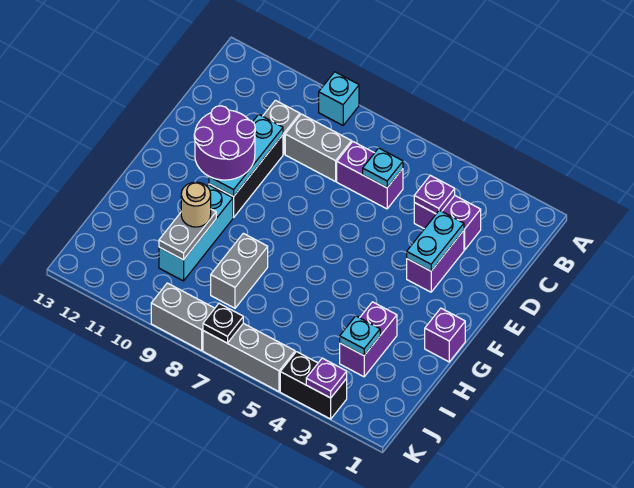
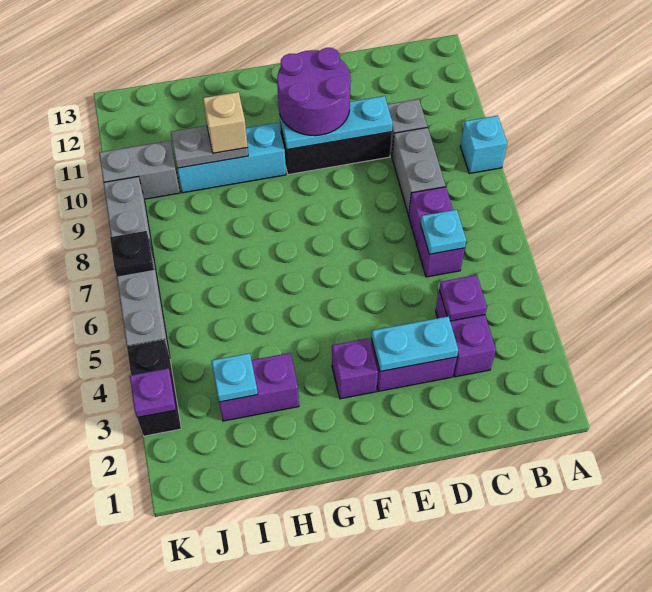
purple 1x1 brick [425,308,465,362] -> purple 1x1 brick moved to [332,338,378,399]
grey 1x2 brick [211,233,268,308] -> grey 1x2 brick moved to [99,141,180,199]
tan 1x1 round brick [181,182,211,227] -> tan 1x1 brick [203,92,248,153]

